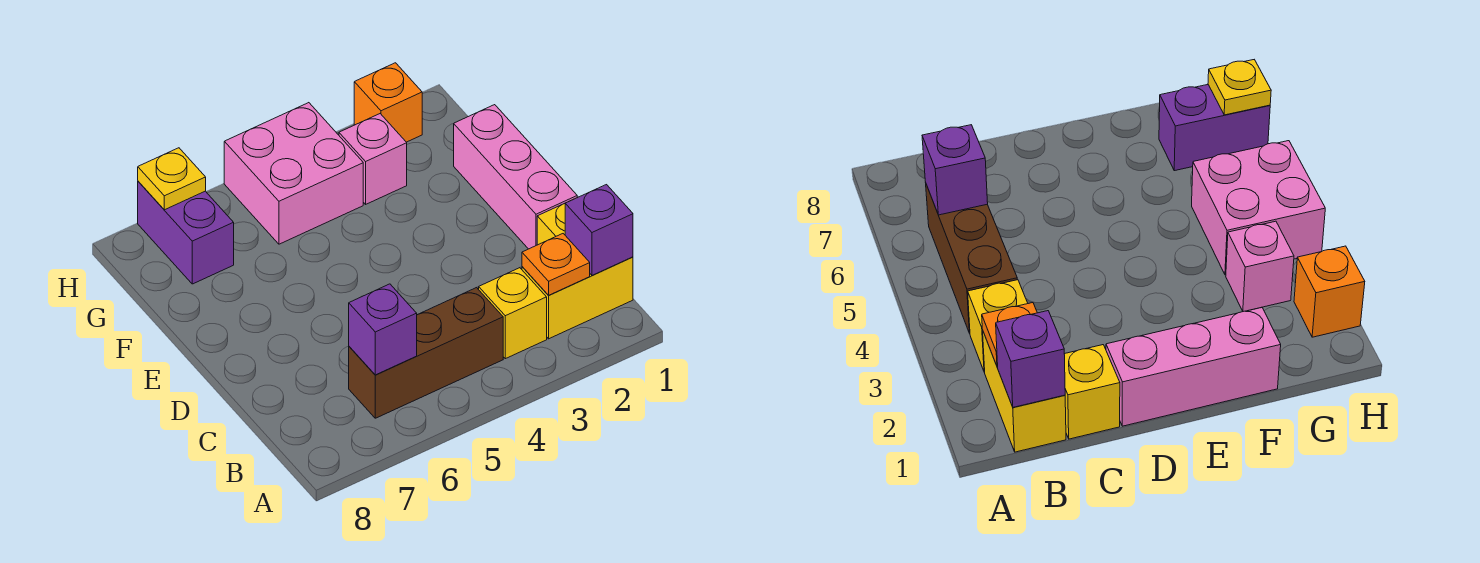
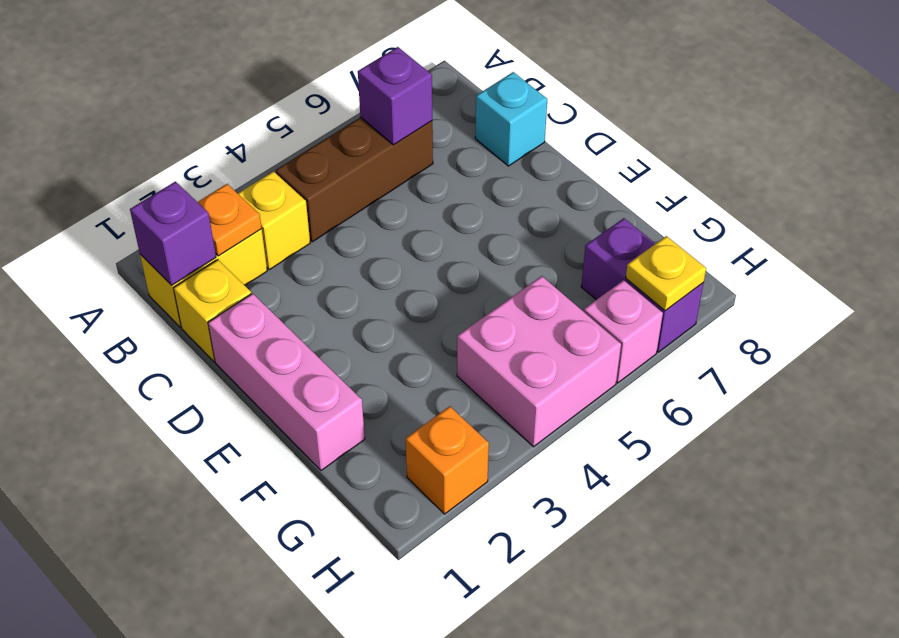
none -> cyan 1x1 brick [475,72,547,166]
pink 1x1 brick [339,114,407,204] -> pink 1x1 brick moved to [584,280,663,383]

